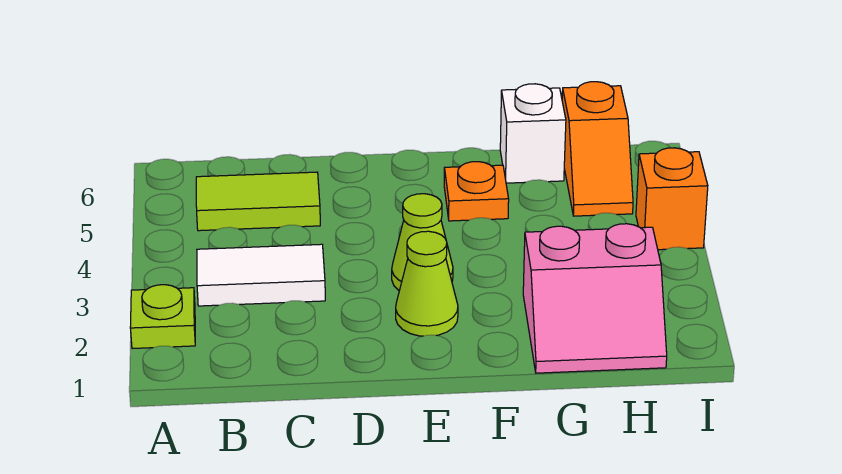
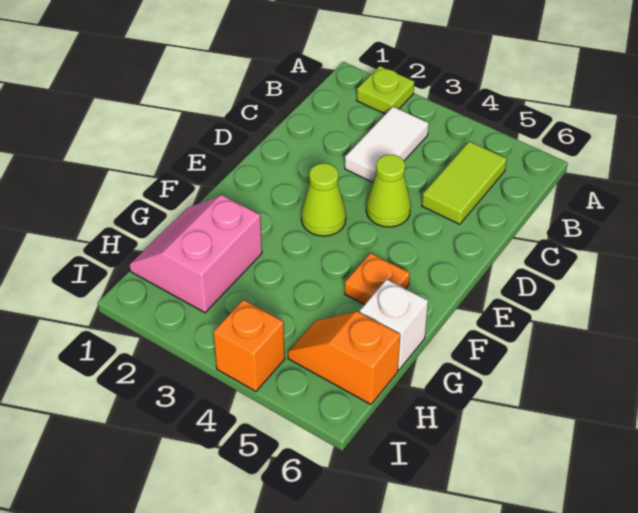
lime 1x1 cone [396,231,458,336] -> lime 1x1 cone moved to [366,155,411,227]

